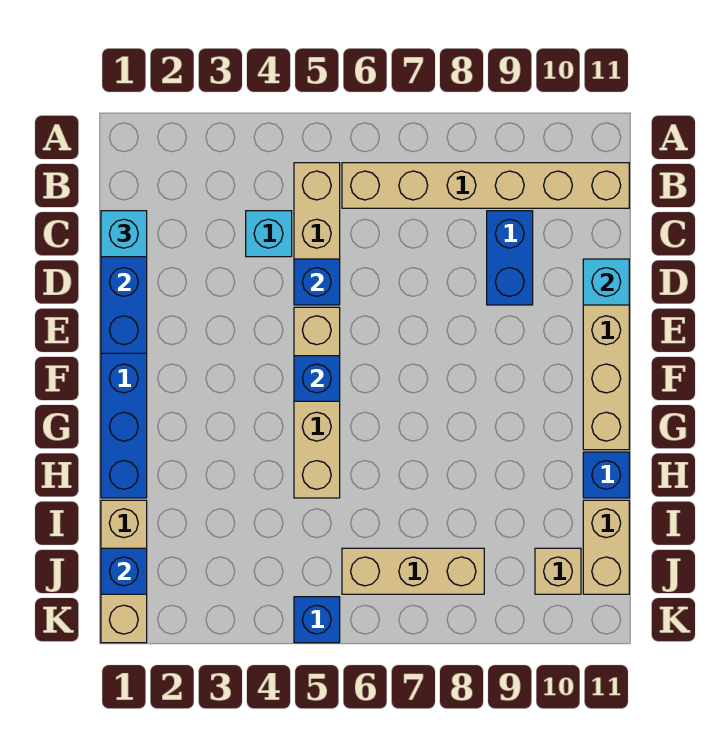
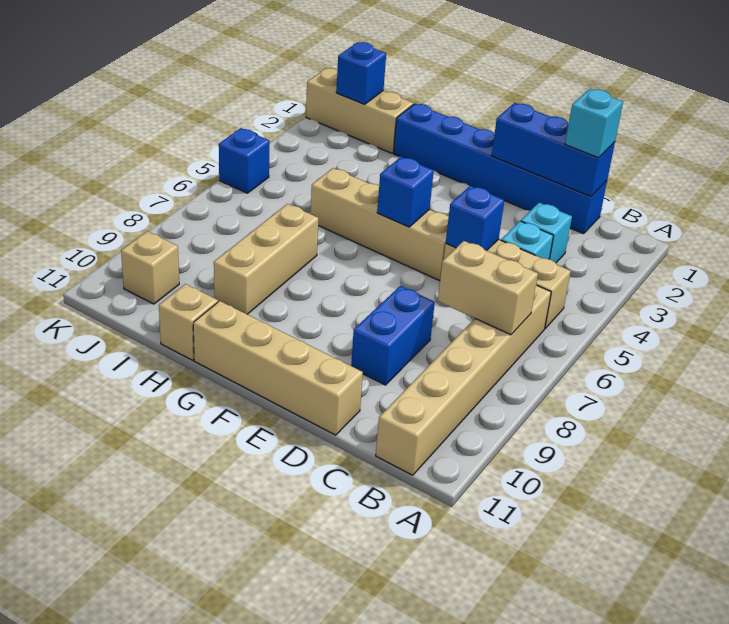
blue 1x2 brick [487,211,533,305] -> blue 1x2 brick turned to [351,286,435,385]
cyan 1x1 brick [583,259,629,305] -> cyan 1x1 brick moved to [521,203,572,263]
blue 1x1 brick [583,452,629,498] -> tan 1x1 brick [159,284,218,360]
tan 1x2 brick [583,500,629,594] -> tan 1x2 brick moved to [438,241,538,335]
tan 1x3 brick [342,548,484,594] -> tan 1x3 brick moved to [214,204,319,314]

